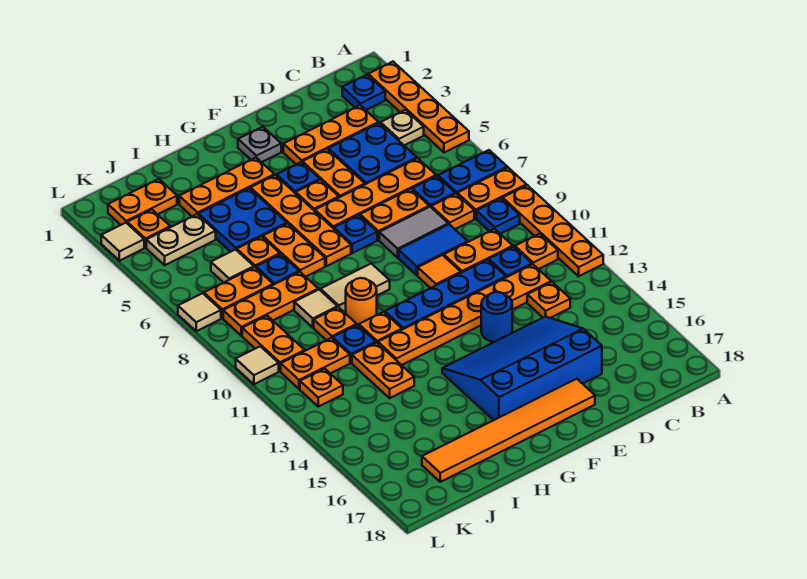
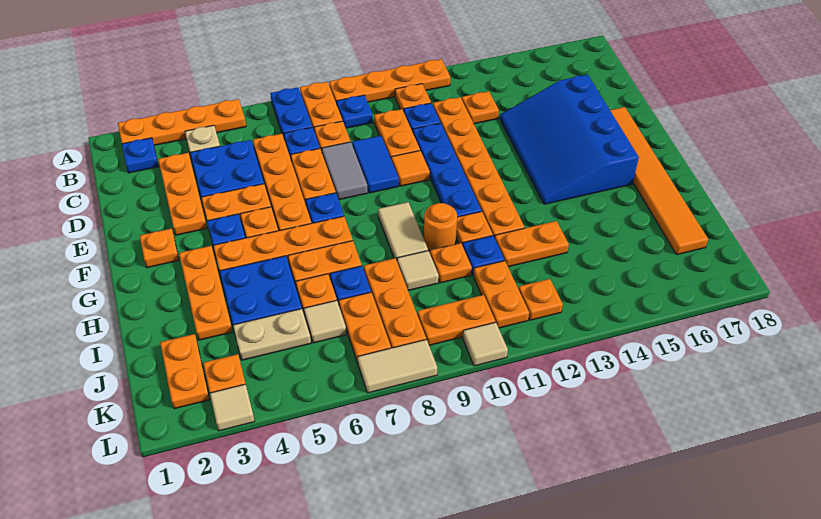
blue 1x1 round brick [481,292,512,342] -> none
grey 1x1 plate [238,127,281,162] -> orange 1x1 plate [140,228,179,268]
tan 1x2 plate [146,214,216,265] -> tan 1x2 plate turned to [233,309,311,360]
tan 1x1 tile [178,293,221,331] -> tan 1x2 tile [358,339,437,393]

